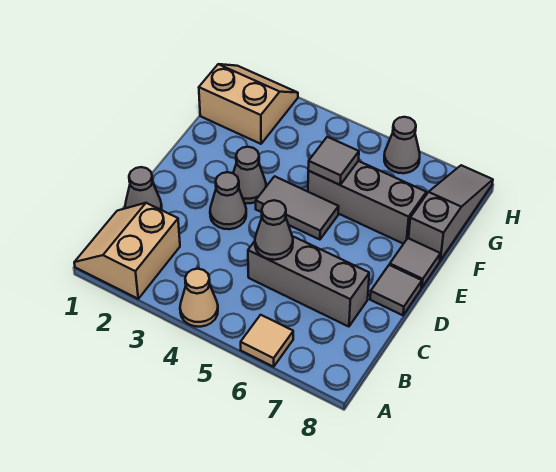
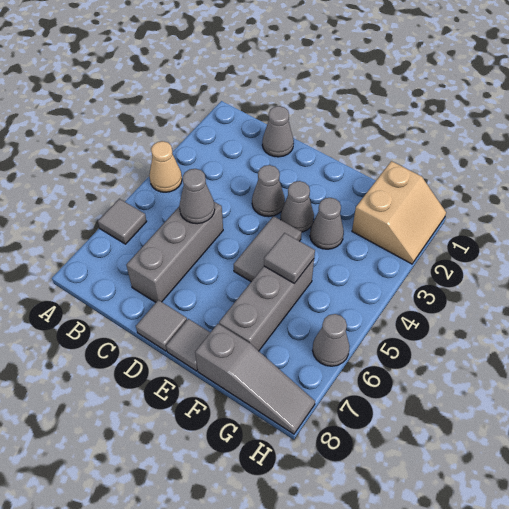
tan 2x2 slope [74,203,180,299] -> none
tan 1x1 tile [241,315,293,367] -> grey 1x1 tile [98,199,147,244]
none -> grey 1x1 cone [310,198,344,249]

